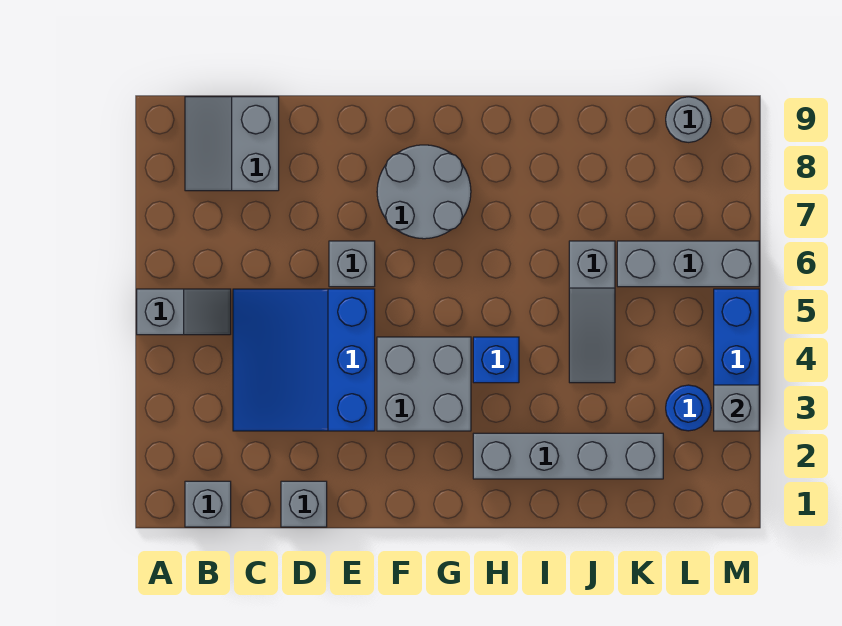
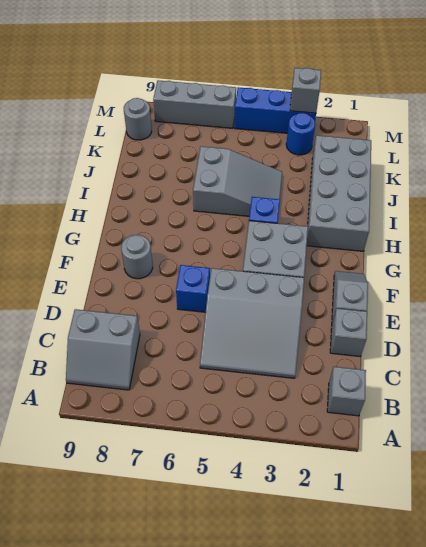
grey 1x2 slope [137,289,231,335] -> grey 1x2 slope moved to [332,271,368,323]
blue 3x3 slope [233,289,375,431] -> grey 3x3 slope [200,268,304,378]
grey 1x1 brick [329,241,375,287] -> blue 1x1 brick [176,265,210,312]
grey 2x2 round brick [377,145,471,239] -> grey 1x1 round brick [121,235,153,279]
grey 1x4 brick [473,433,663,479] -> grey 2x4 brick [307,135,371,251]
grey 1x3 slope [569,241,615,383] -> grey 2x3 slope [193,146,282,216]
grey 1x3 brick [617,241,759,287] -> grey 1x3 brick turned to [153,80,236,128]

